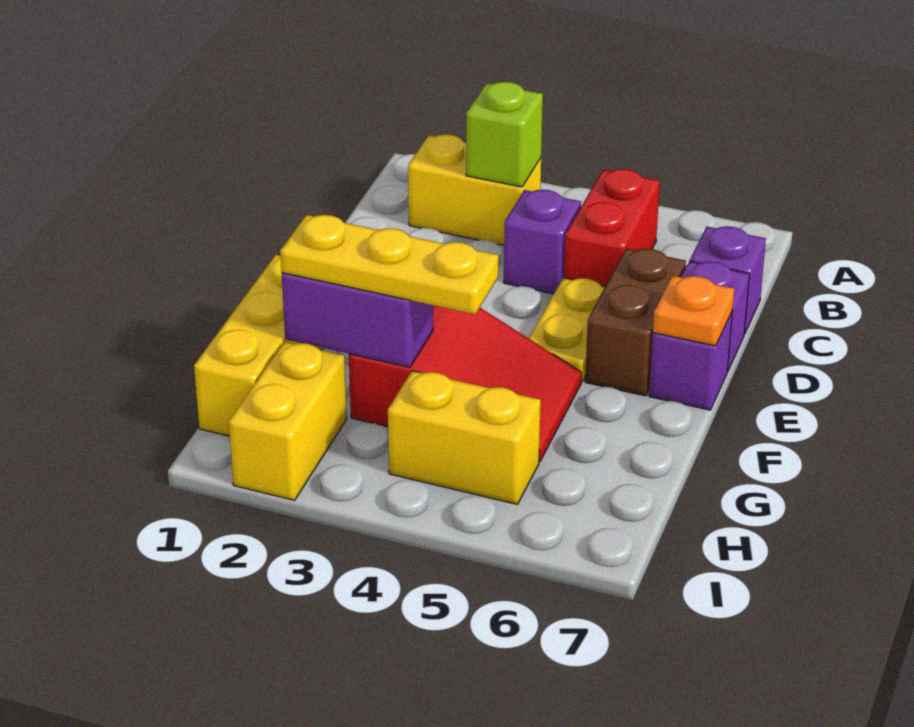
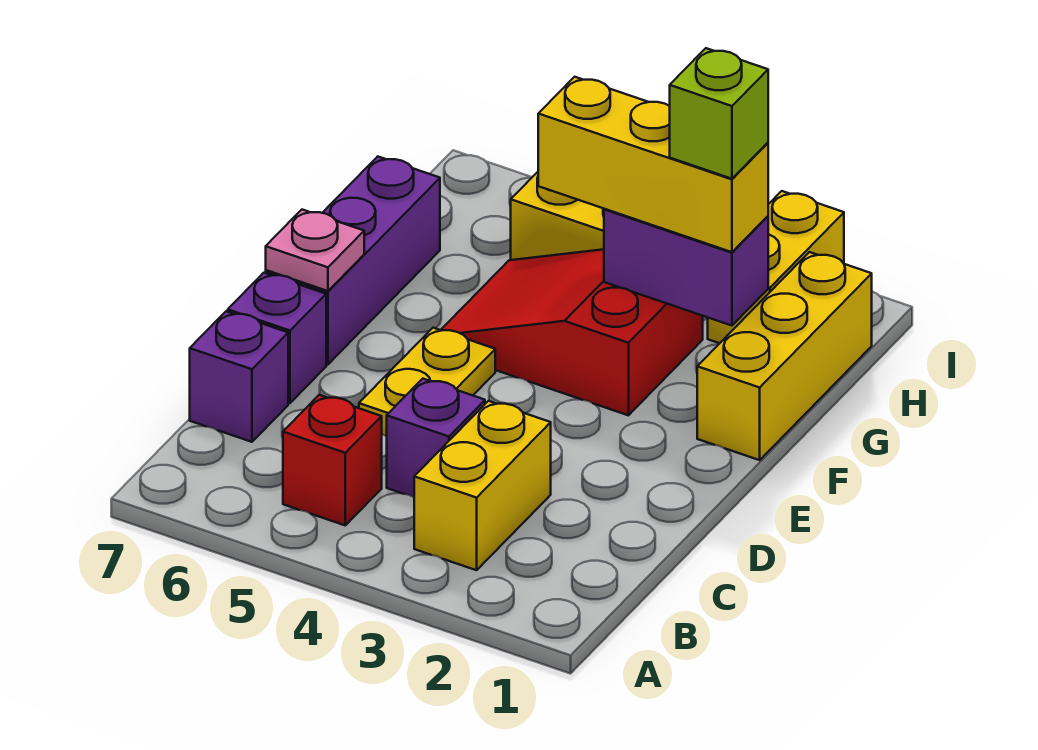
yellow 1x2 brick [408,134,541,245] -> yellow 1x2 brick turned to [414,401,551,570]
lime 1x1 brick [466,82,543,187] -> lime 1x1 brick moved to [670,48,768,179]
red 1x2 brick [564,169,660,286] -> red 1x1 brick [283,395,382,525]
brown 1x2 brick [585,248,686,396] -> none
purple 1x1 brick [649,312,732,410] -> purple 1x3 brick [266,157,440,364]
orange 1x1 plate [653,276,734,346] -> pink 1x1 plate [266,210,364,291]
yellow 1x3 plate [280,215,498,314] -> yellow 1x3 brick [538,77,768,252]

